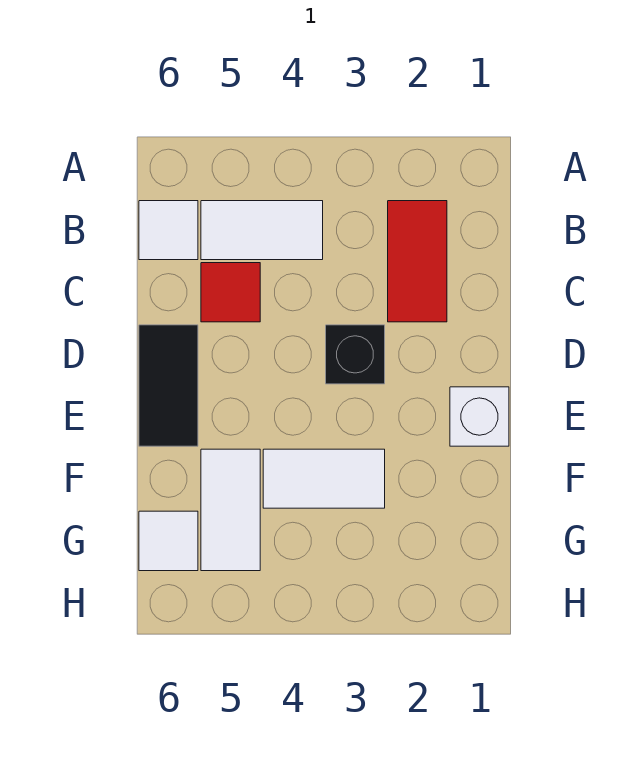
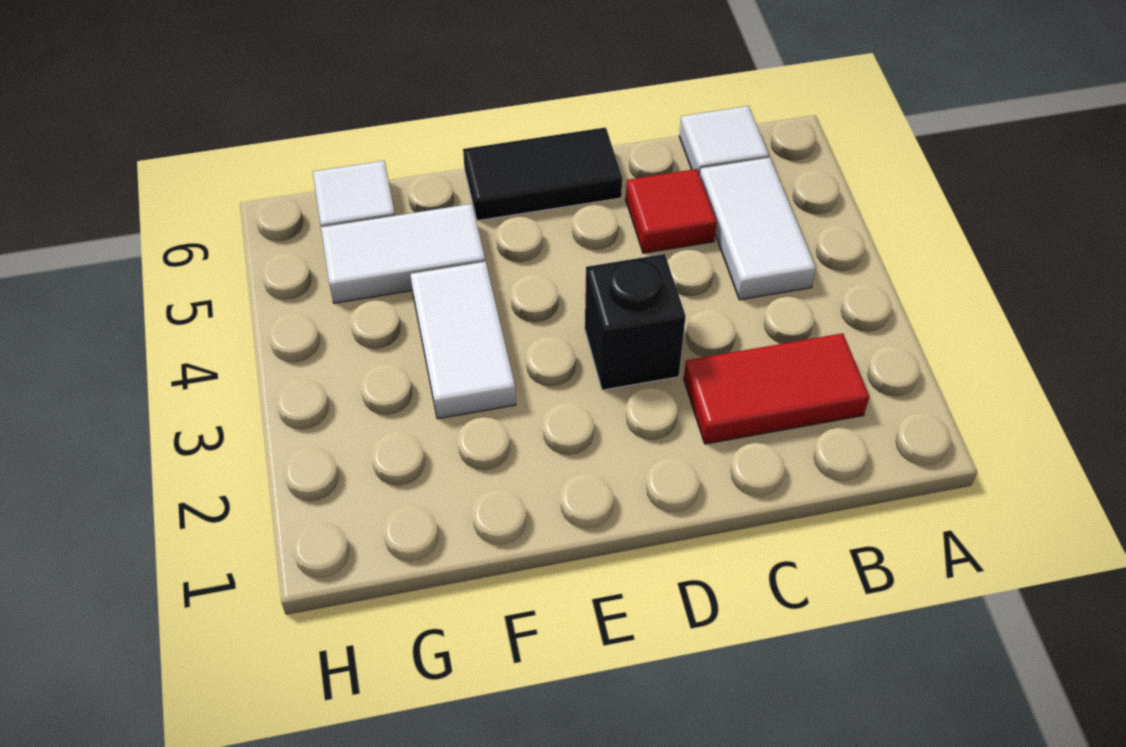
white 1x1 brick [450,387,509,446] -> none

